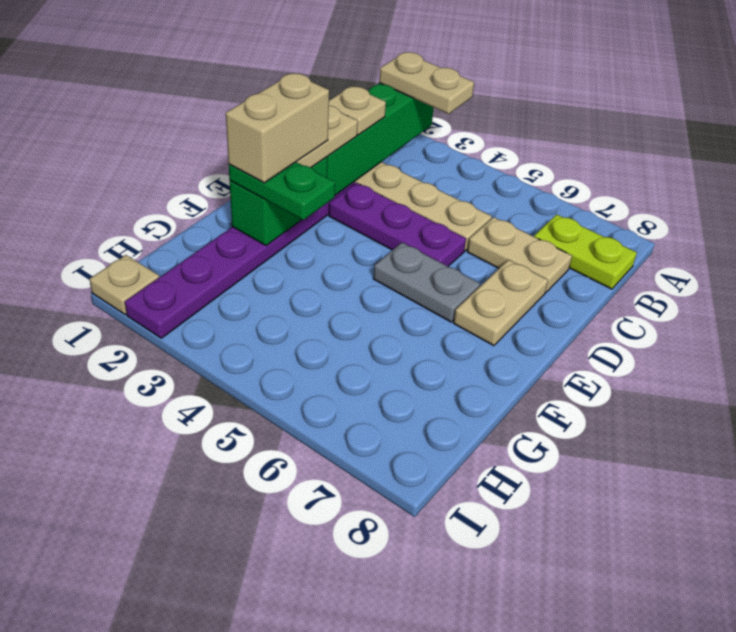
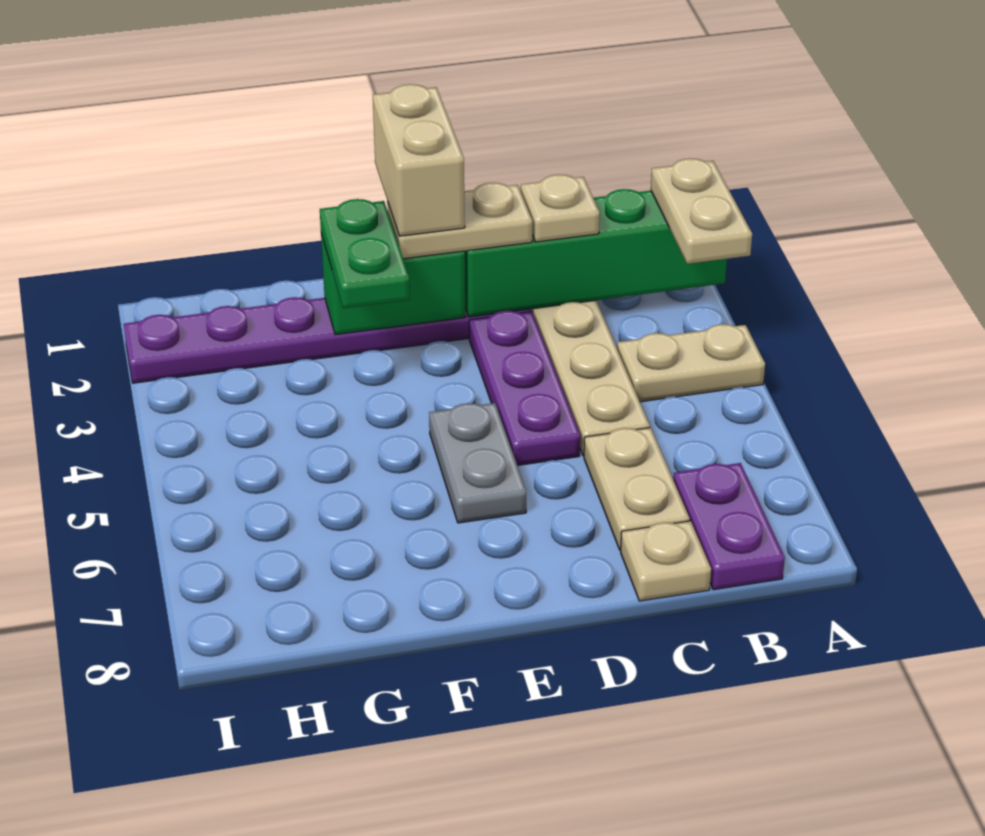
lime 1x2 plate [534,214,637,289] -> purple 1x2 plate [673,463,785,590]
tan 1x2 plate [454,260,548,346] -> tan 1x2 plate moved to [617,324,765,402]
tan 1x2 brick [226,73,329,183] -> tan 1x2 brick turned to [373,84,465,236]
tan 1x1 plate [90,255,159,315] -> tan 1x1 plate moved to [621,521,711,601]

